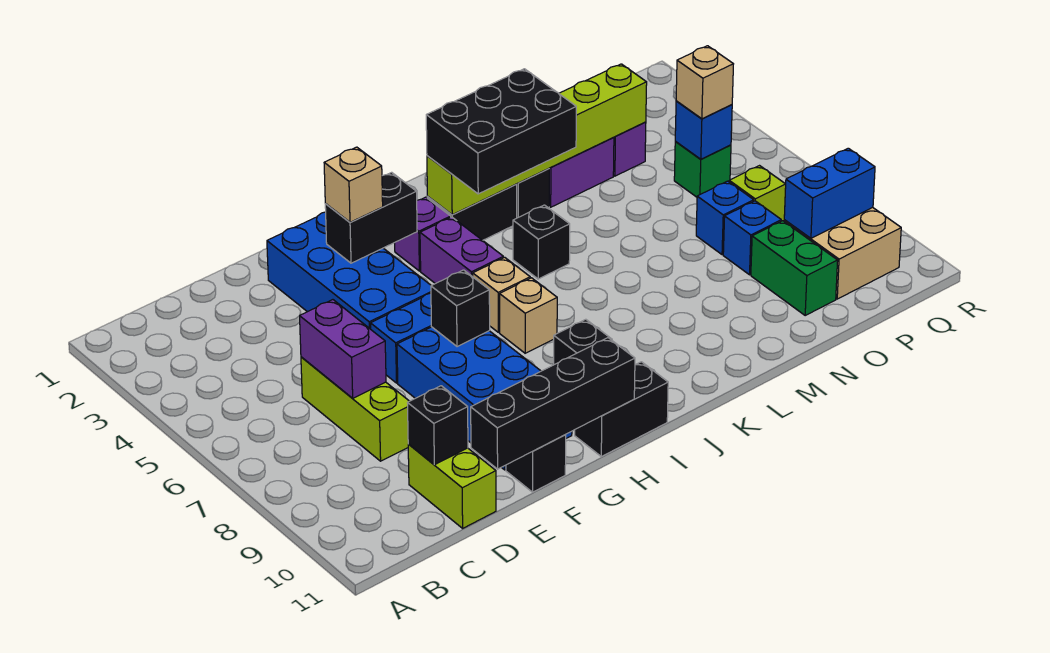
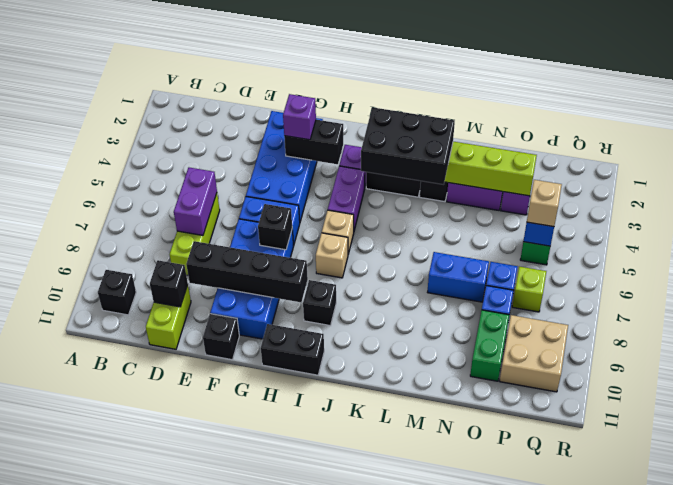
black 1x4 brick [471,338,635,469] -> black 1x4 brick moved to [186,241,308,302]
tan 1x1 brick [324,147,383,222] -> purple 1x1 brick [283,94,316,140]
black 1x1 brick [513,205,570,279] -> black 1x1 brick moved to [98,270,136,315]
blue 1x2 brick [784,148,875,238] -> blue 1x2 brick moved to [428,252,489,302]

